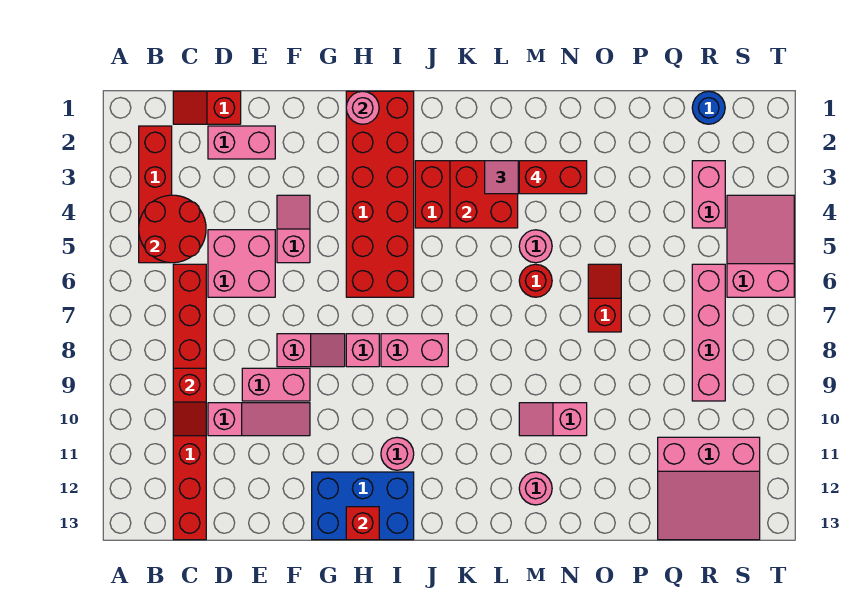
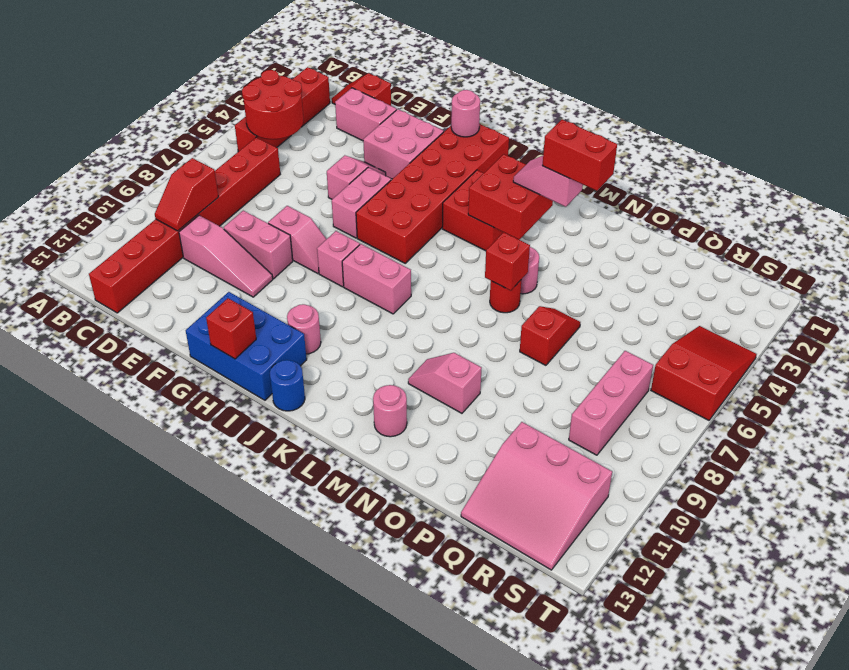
pink 2x2 brick [208,230,275,297] -> pink 2x2 brick moved to [363,109,444,179]
none -> red 1x1 brick [485,232,530,290]
blue 1x1 round brick [692,91,725,124] -> blue 1x1 round brick moved to [270,360,305,411]
pink 1x2 brick [692,161,725,228] -> pink 1x2 brick moved to [332,168,391,238]
pink 1x4 brick [692,264,725,401] -> pink 1x3 brick [569,351,653,455]
pink 2x3 slope [727,195,794,297] -> red 2x3 slope [651,326,757,420]

